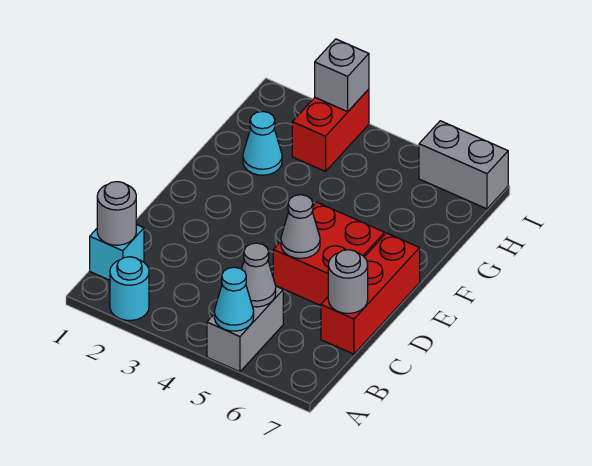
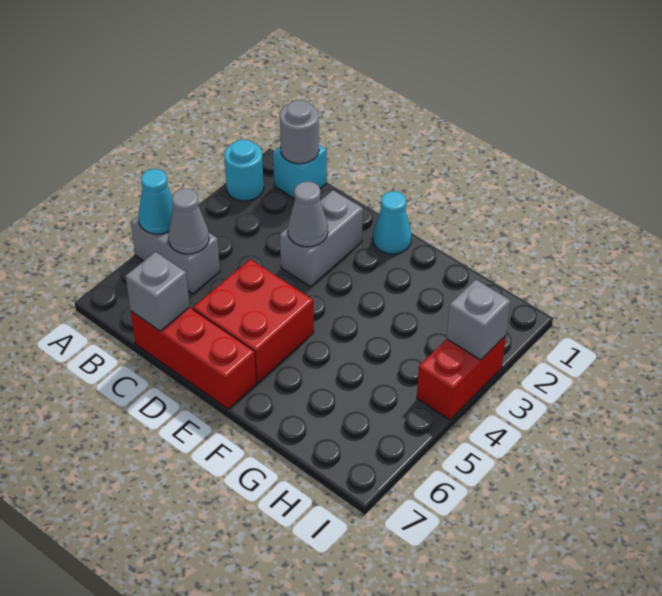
grey 1x1 round brick [328,250,368,313] -> grey 1x1 brick [126,252,190,331]
grey 1x1 cone [281,195,320,258] -> grey 1x1 cone moved to [288,182,328,247]
cyan 1x1 cone [243,112,282,175] -> cyan 1x1 cone moved to [373,191,412,254]
red 1x2 brick [292,89,369,171] -> red 1x2 brick turned to [417,336,506,420]
grey 1x2 brick [419,121,508,209] -> grey 1x2 brick moved to [280,190,363,287]

